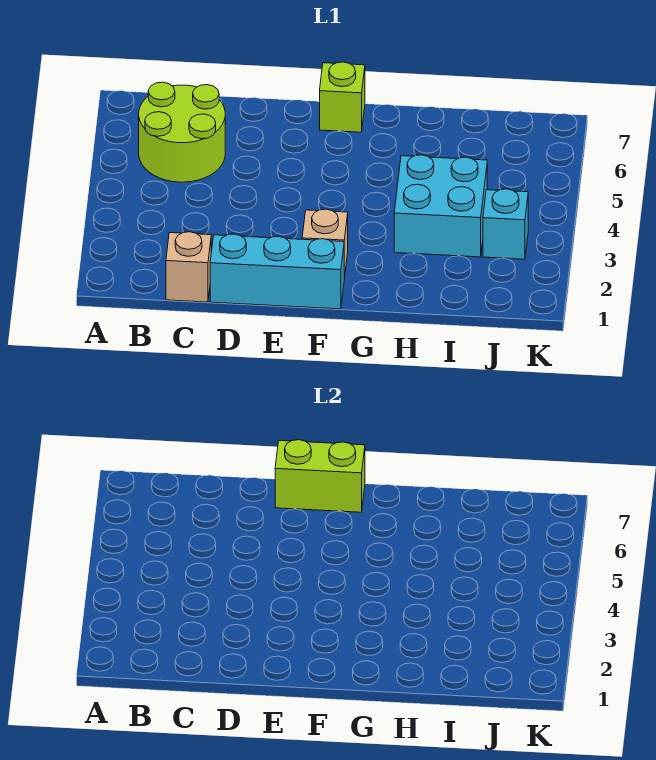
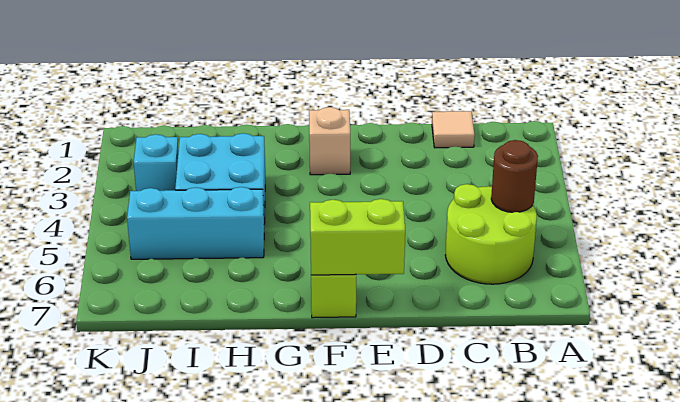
none -> brown 1x1 round brick [491,140,538,212]
tan 1x1 brick [166,232,211,302] -> tan 1x1 tile [432,111,475,148]
cyan 1x3 brick [210,234,344,309] -> cyan 1x3 brick moved to [127,187,264,259]

